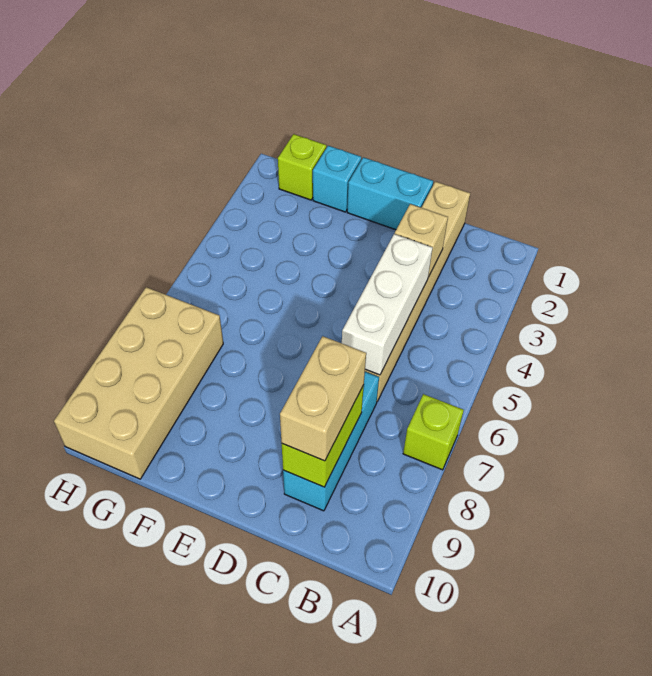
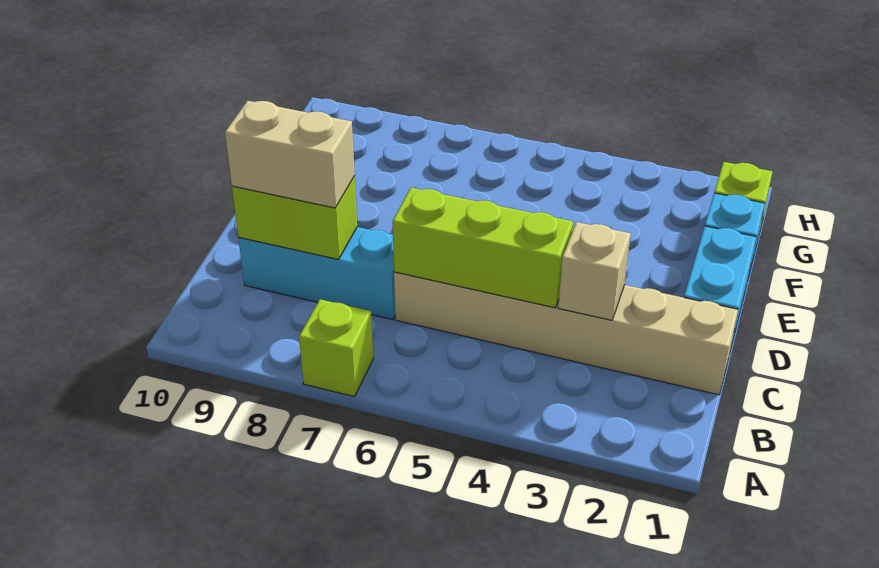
white 1x3 brick [342,234,433,375] -> lime 1x3 brick [393,188,573,308]
tan 2x4 brick [54,287,223,479] -> none

